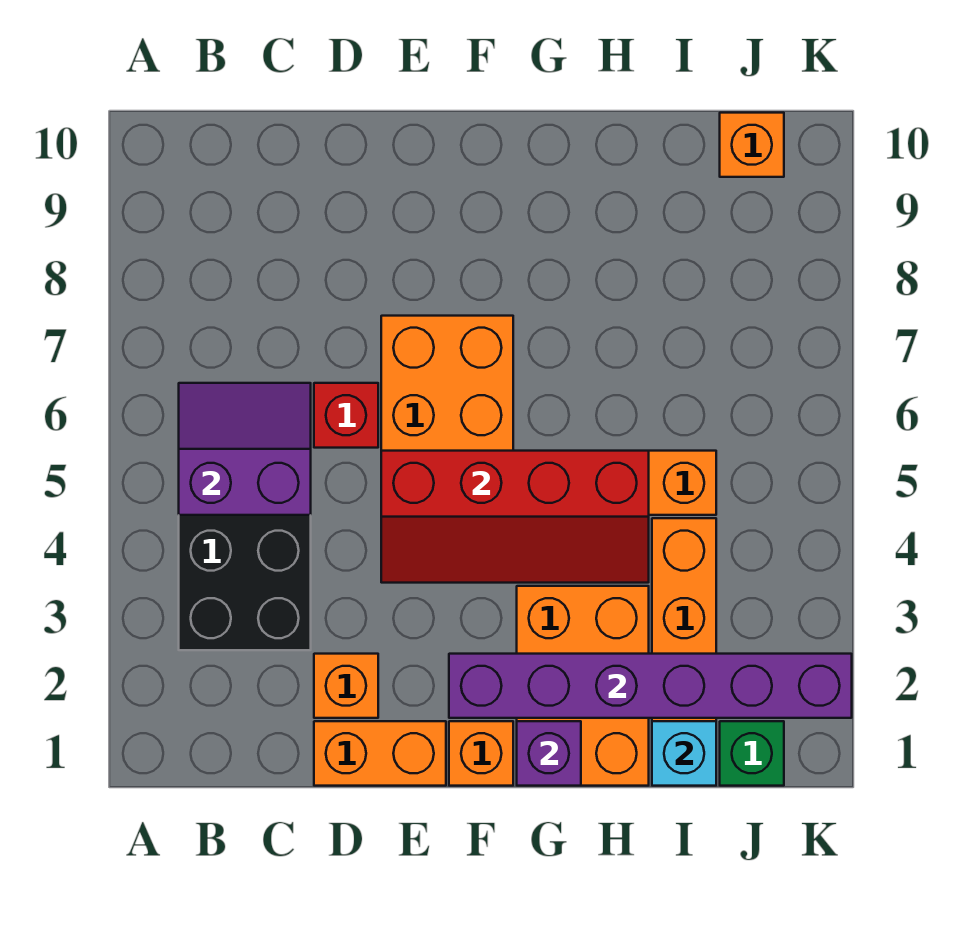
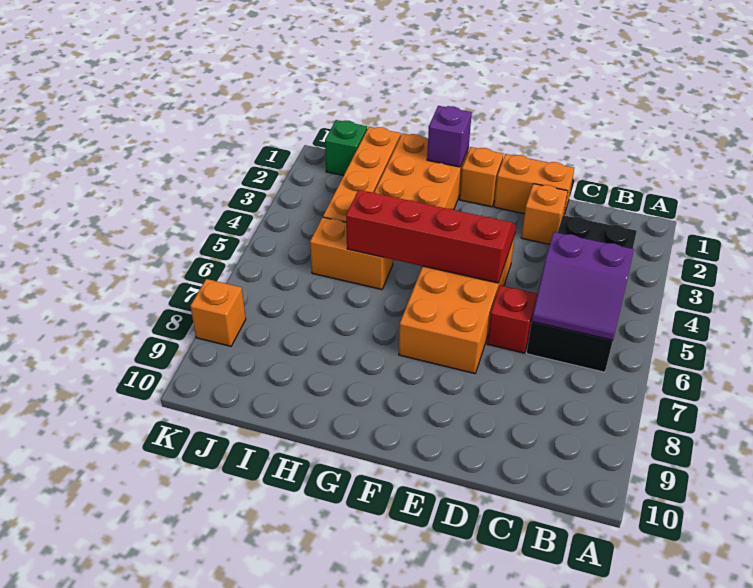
purple 1x6 brick [449,654,852,718] -> none
cyan 1x1 brick [652,721,716,786] -> none
orange 1x1 brick [720,113,784,177] -> orange 1x1 brick moved to [190,279,246,346]

